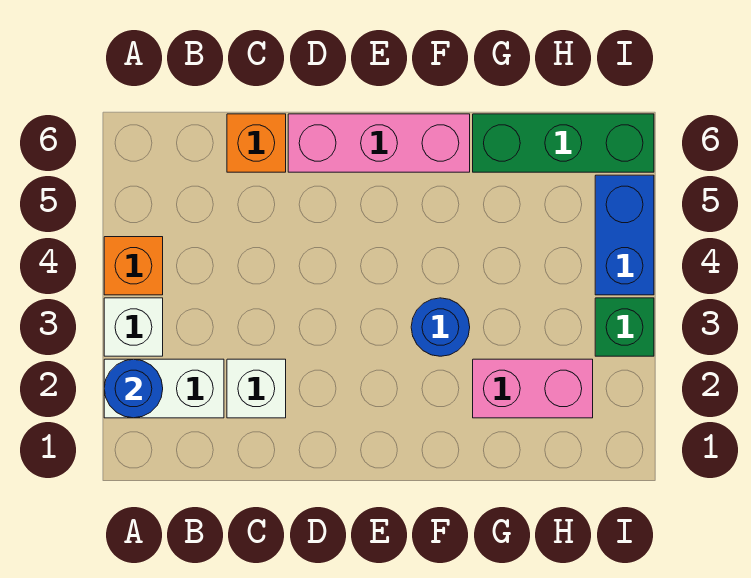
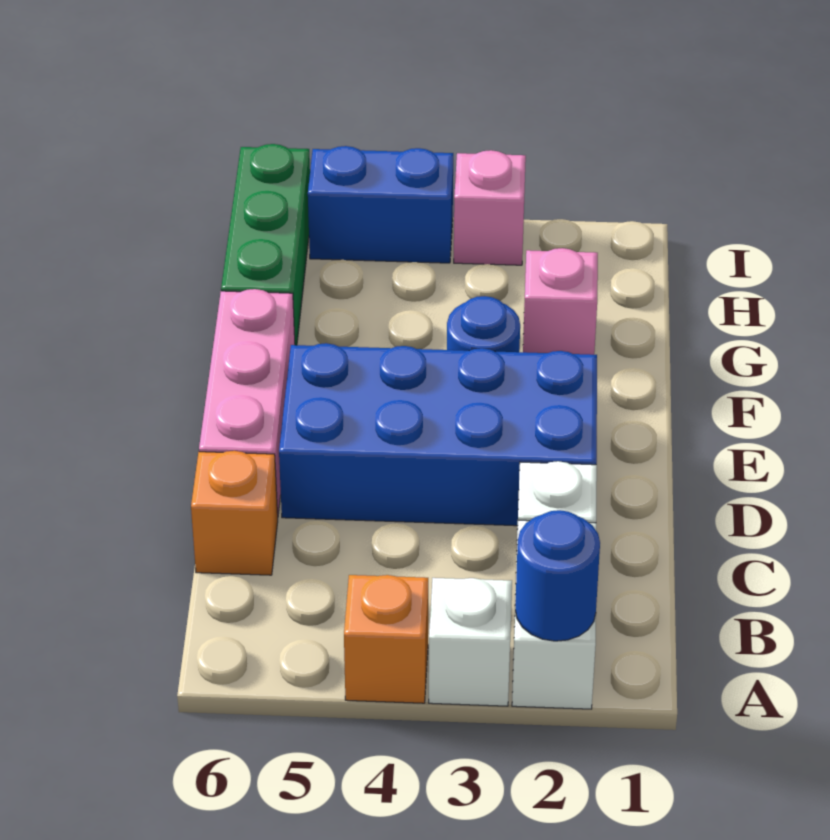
none -> blue 2x4 brick [279,343,597,526]
pink 1x2 brick [473,359,593,418] -> pink 1x1 brick [523,248,598,355]
green 1x1 brick [595,298,654,356] -> pink 1x1 brick [454,150,526,265]

